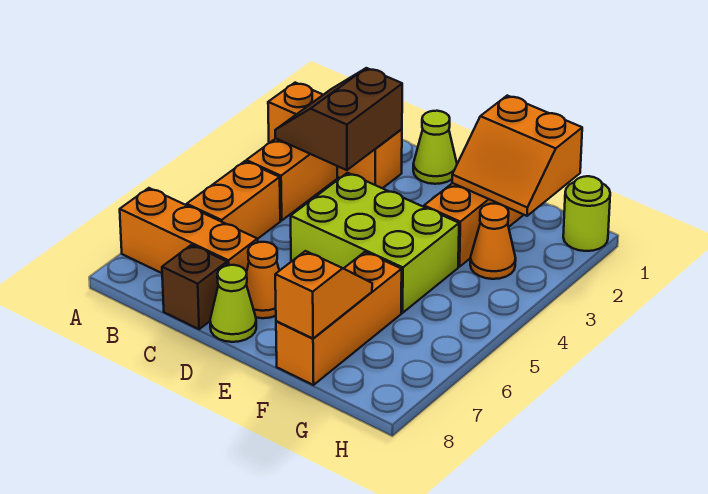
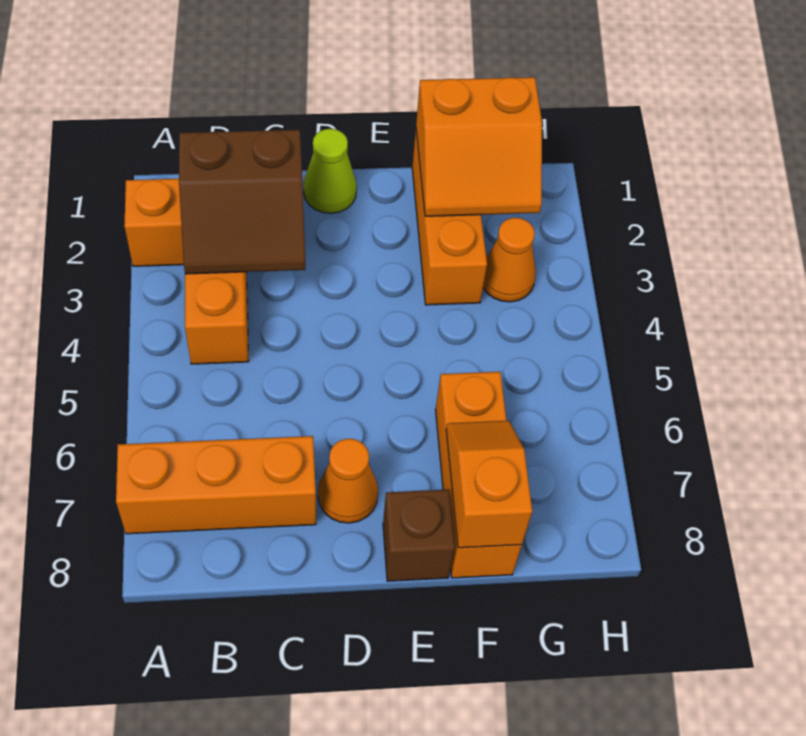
brown 2x2 slope [275,68,402,170] -> brown 2x2 slope turned to [179,130,305,274]
orange 1x2 brick [187,161,280,239] -> none
brown 1x1 brick [162,245,227,329] -> brown 1x1 brick moved to [383,489,455,581]
lime 2x3 brick [291,173,459,313] -> none
lime 1x1 cone [210,265,256,342] -> none
lime 1x1 round brick [563,176,610,251] -> none

